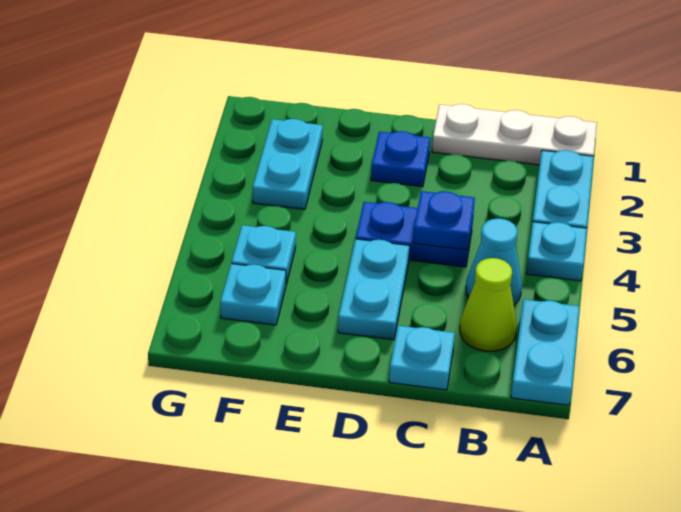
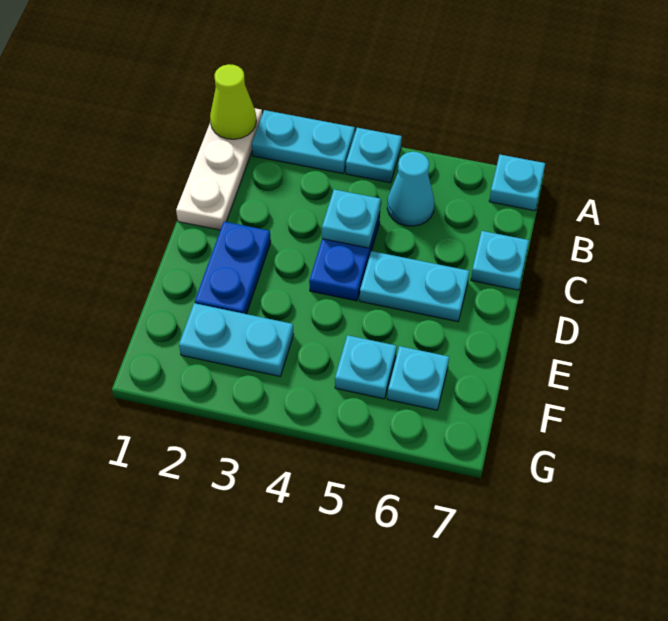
cyan 1x2 plate [511,299,580,405] -> cyan 1x1 plate [489,155,545,211]
lime 1x1 cone [460,258,517,351] -> lime 1x1 cone moved to [210,64,256,139]
blue 1x1 plate [413,191,475,250] -> cyan 1x1 plate [322,189,381,248]
blue 1x1 plate [371,131,430,187] -> blue 1x2 plate [195,222,271,314]

